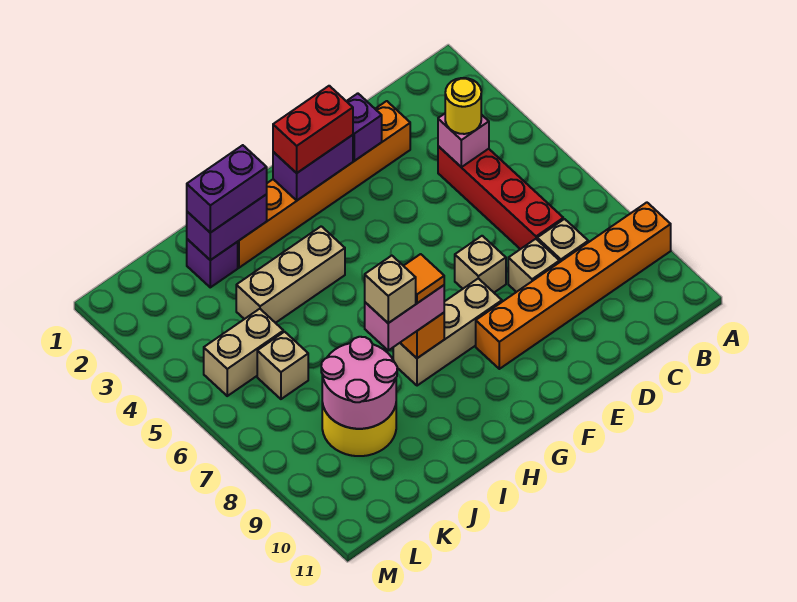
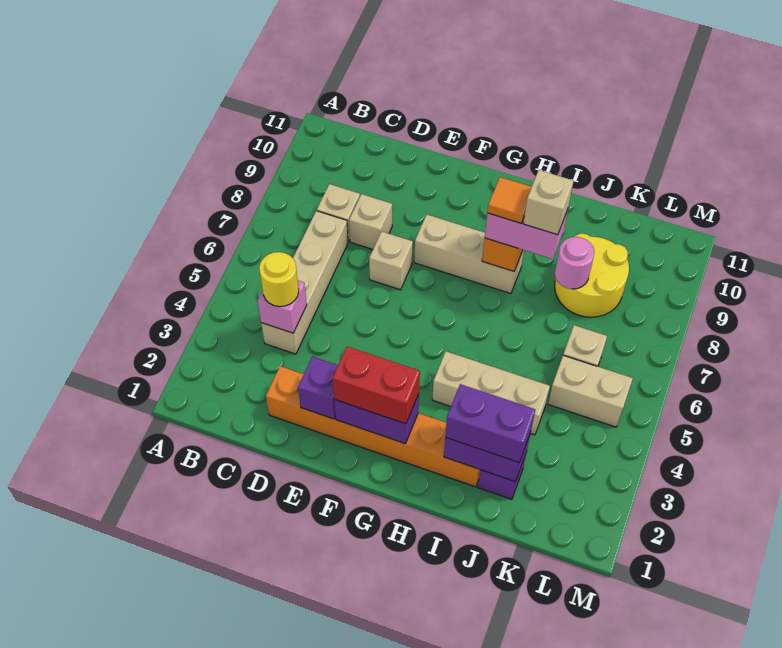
orange 1x6 brick [476,202,671,369] -> none
red 1x4 brick [438,146,563,249] -> tan 1x4 brick [261,211,348,354]
pink 2x2 round brick [321,337,397,429] -> pink 1x1 round brick [555,237,594,289]

